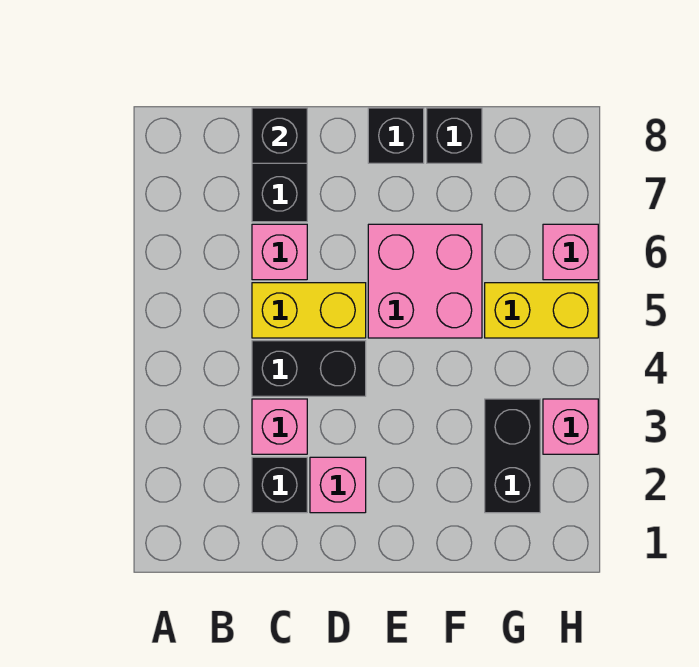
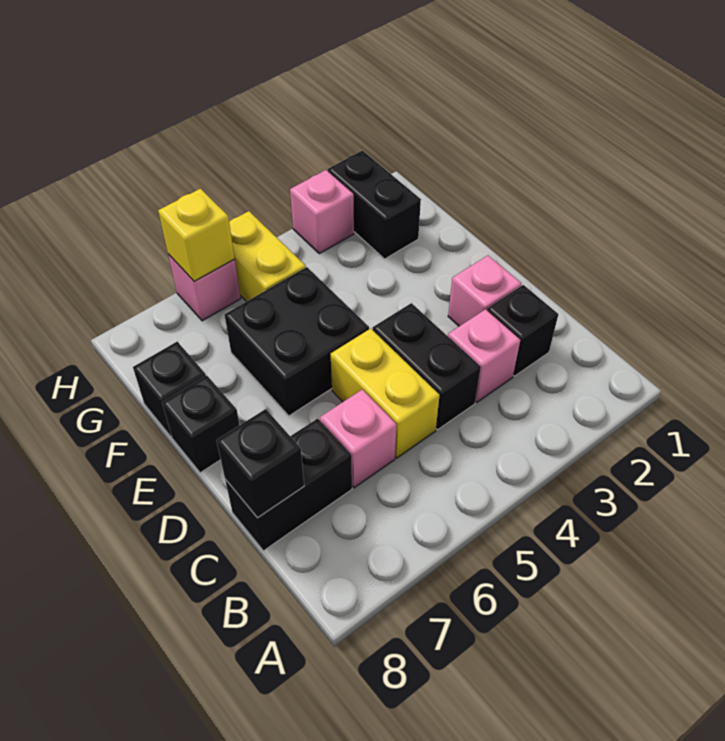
pink 2x2 brick [368,224,482,338] -> black 2x2 brick [225,267,369,416]
black 1x2 brick [485,399,540,513] -> black 1x2 brick turned to [328,150,421,259]
none -> yellow 1x1 brick [158,189,235,281]

